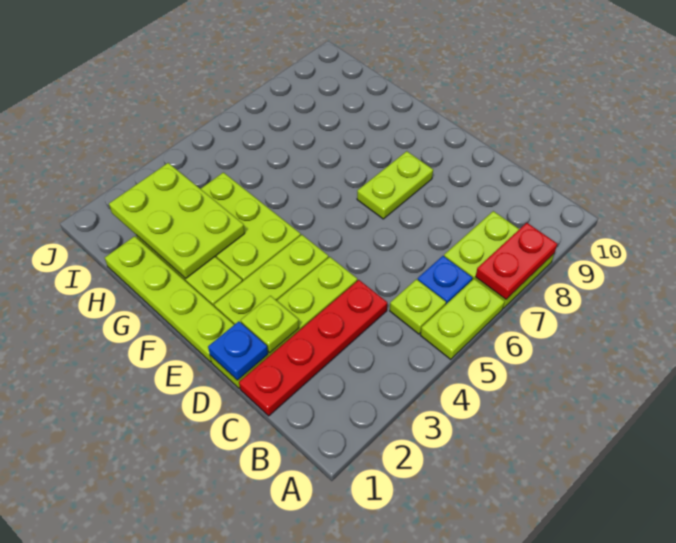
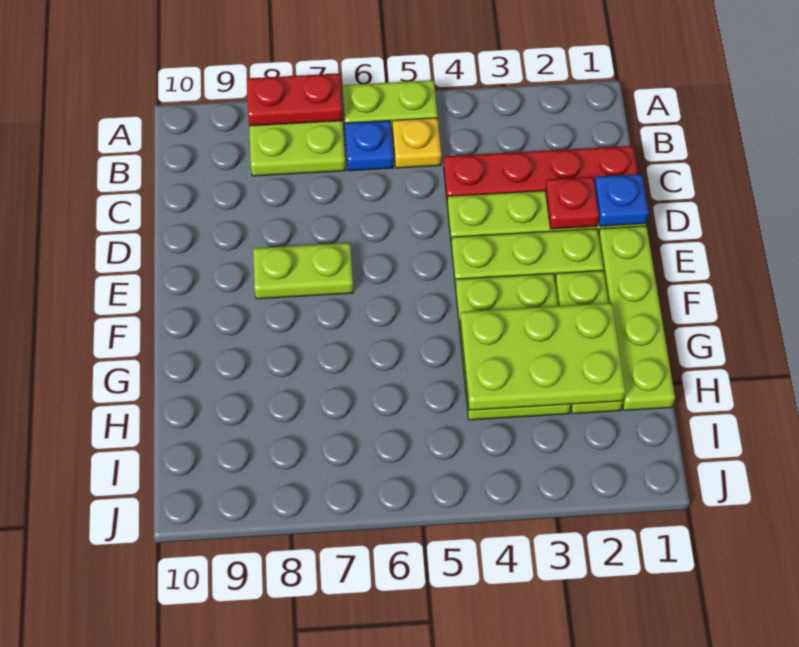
lime 1x1 plate [390,279,446,334] -> yellow 1x1 plate [393,118,441,168]
lime 1x1 plate [241,296,299,353] -> red 1x1 plate [545,177,599,229]
lime 2x3 plate [109,163,245,278] -> lime 2x3 plate turned to [460,303,625,410]

